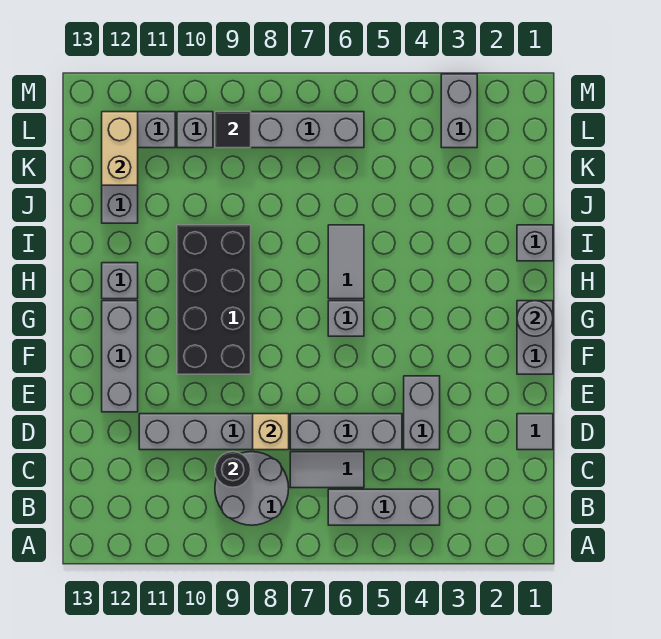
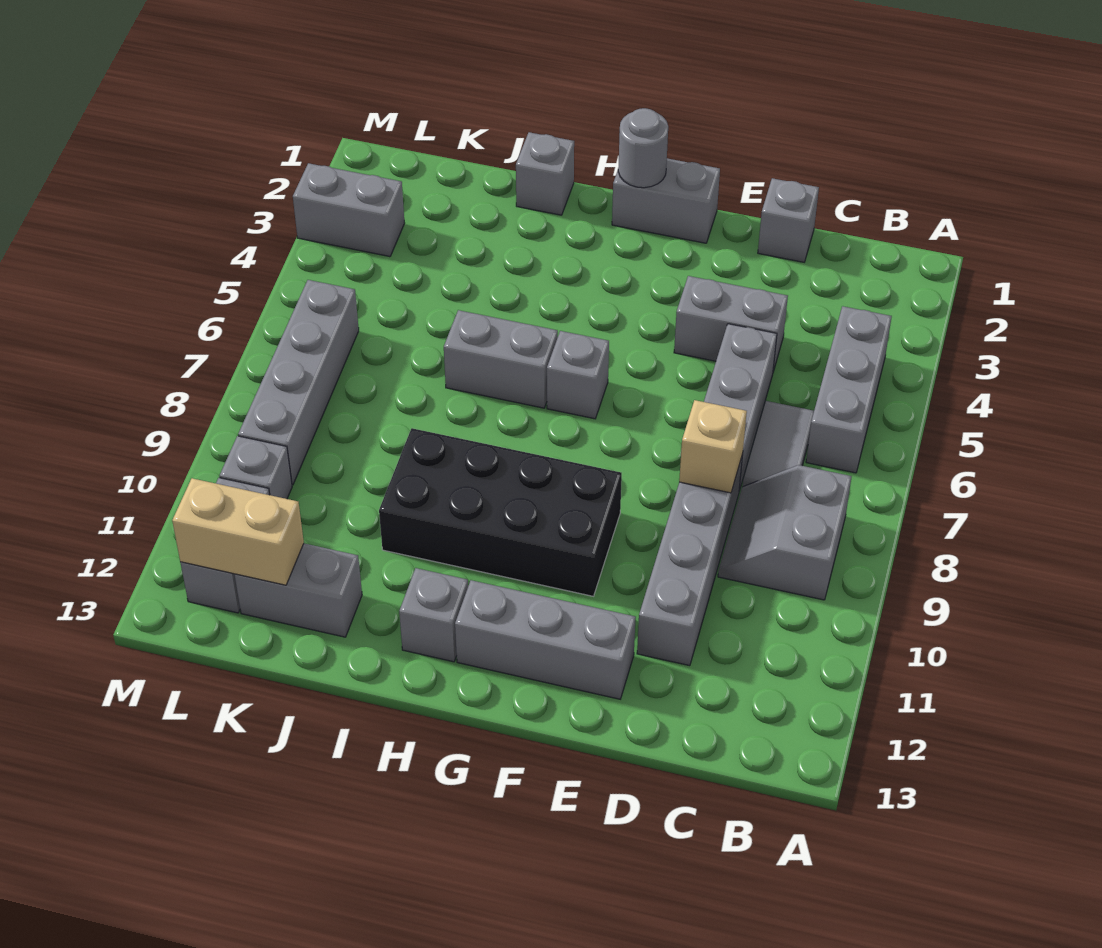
grey 2x2 round brick [215,452,289,525] -> grey 2x2 slope [718,465,852,600]
black 1x1 round brick [215,452,251,487] -> none
grey 1x1 tile [517,414,553,450] -> grey 1x1 brick [758,178,819,262]
grey 1x2 tile [328,225,364,299] -> grey 1x2 brick [444,310,558,408]
black 1x1 tile [215,112,251,148] -> none

